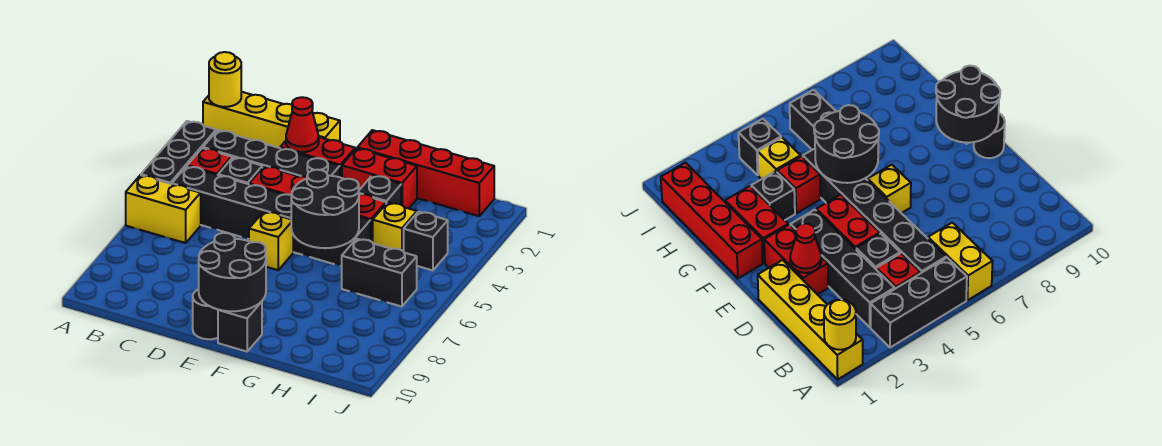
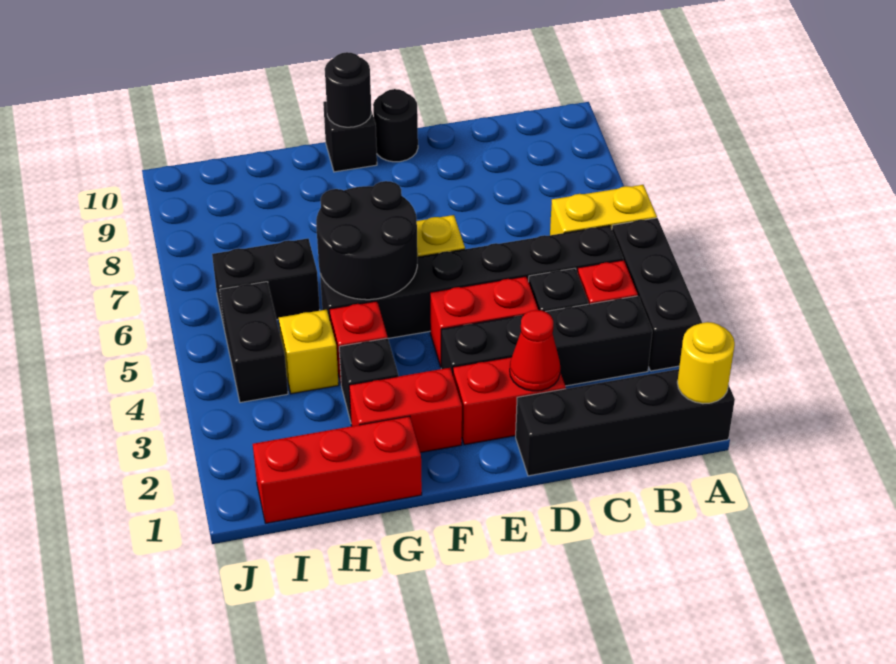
yellow 1x4 brick [203,92,340,148] -> black 1x4 brick [516,369,735,476]
black 2x2 round brick [199,233,266,311] -> black 1x1 round brick [325,52,372,127]
red 1x4 brick [357,130,494,216] -> red 1x3 brick [253,416,422,523]
black 1x1 brick [404,212,448,270] -> black 1x2 brick [220,282,288,402]

